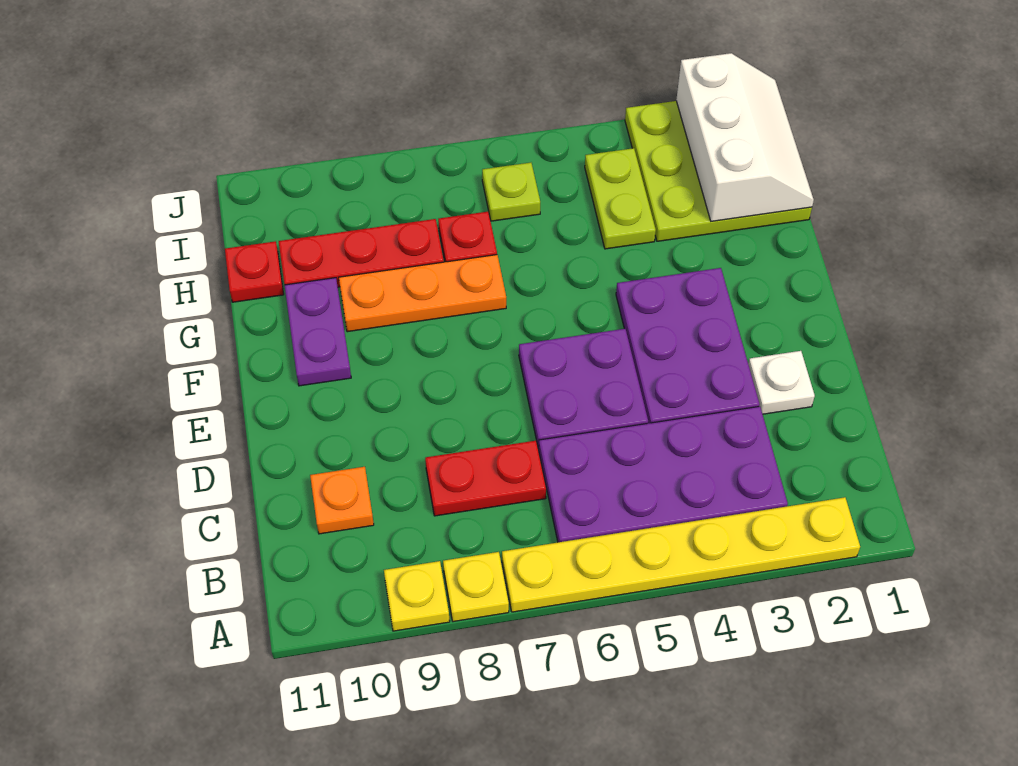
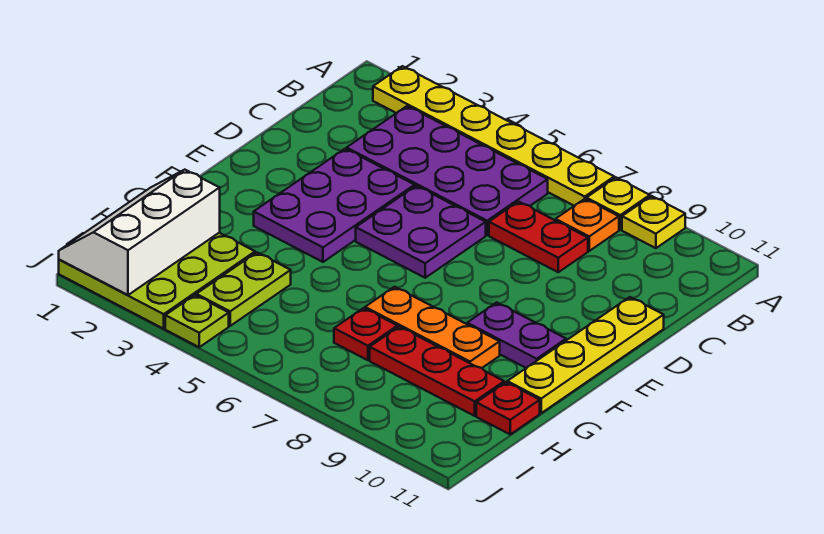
orange 1x1 plate [310,467,374,534] -> orange 1x1 plate moved to [555,199,619,251]
white 1x1 plate [748,351,815,414] -> none
none -> yellow 1x4 plate [507,297,664,413]
purple 1x2 plate [284,278,351,386] -> purple 1x2 plate turned to [467,302,566,368]
lime 1x1 plate [482,163,540,221] -> lime 1x1 plate moved to [165,295,229,347]

